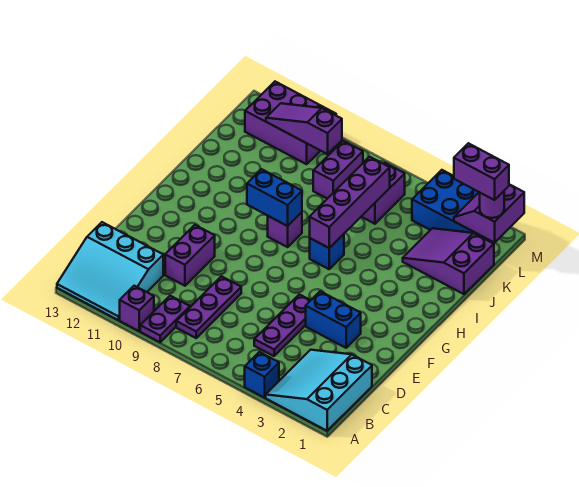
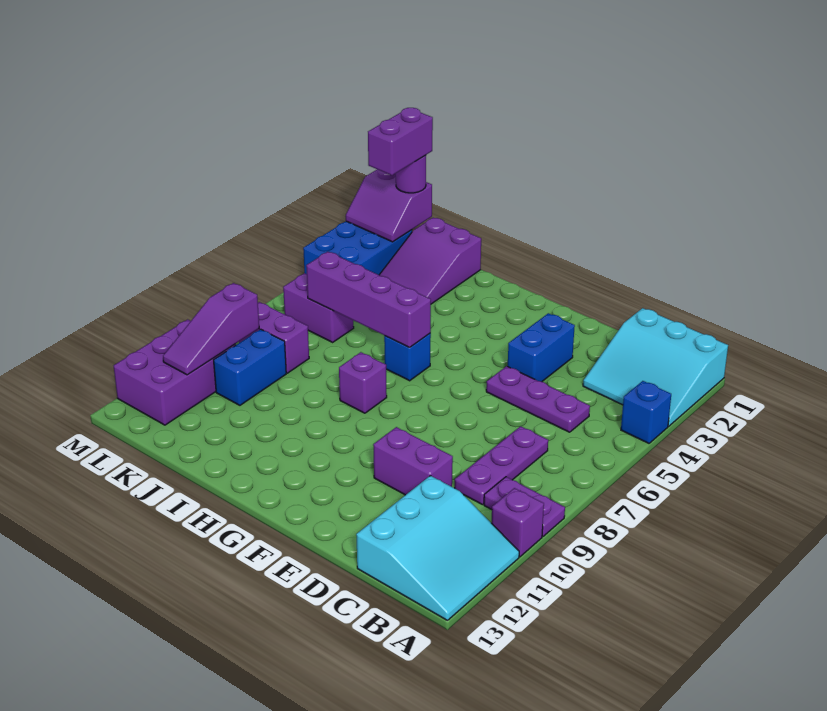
purple 1x3 plate [176,276,241,338] -> purple 1x3 plate turned to [455,426,548,505]
blue 1x2 brick [247,169,302,226] -> blue 1x2 brick moved to [214,329,286,405]

